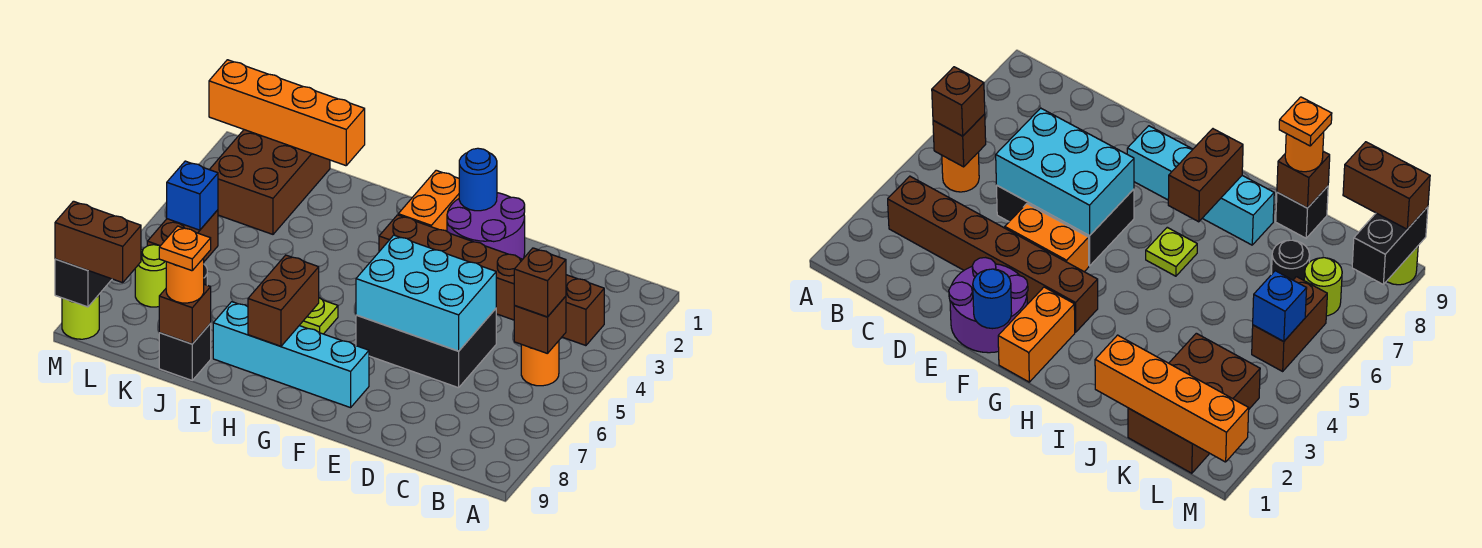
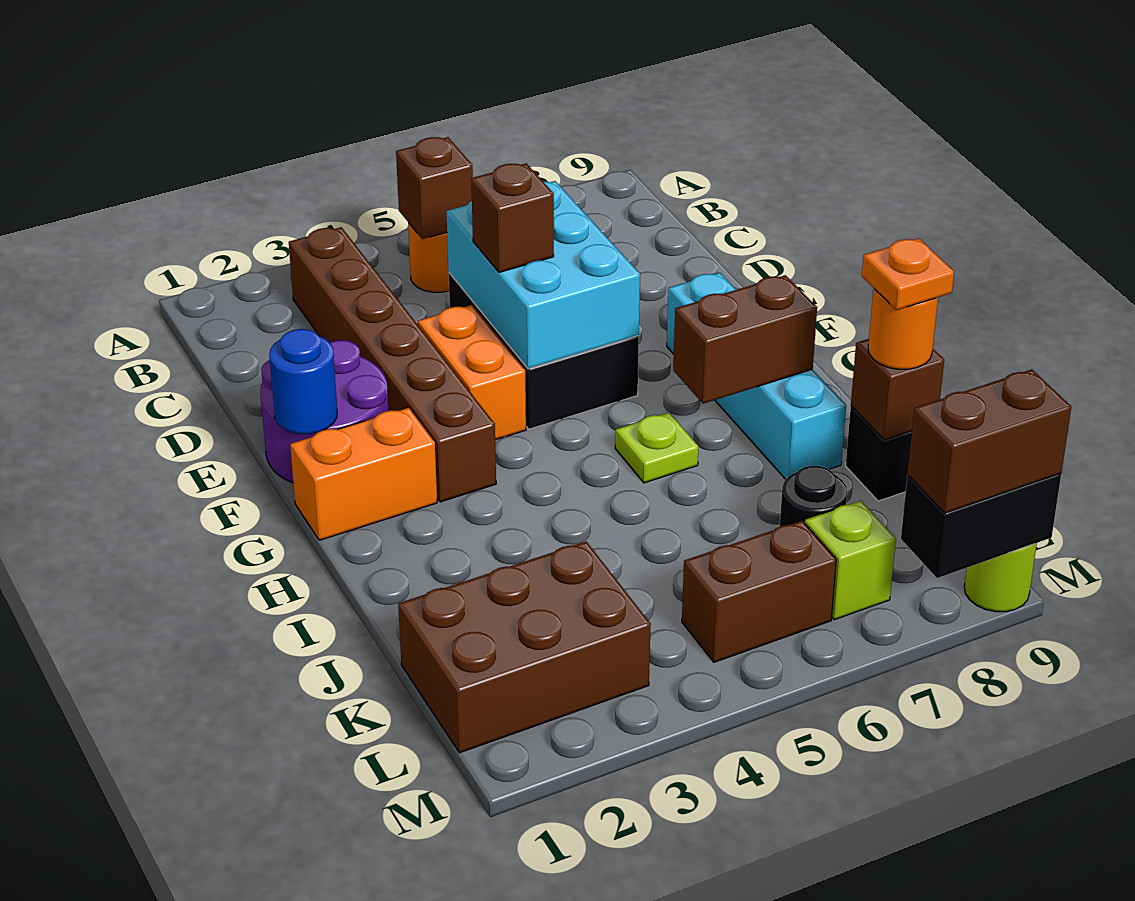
brown 1x1 brick [514,248,566,317] -> brown 1x1 brick moved to [471,163,554,272]
orange 1x4 brick [209,60,365,166] -> none
blue 1x1 brick [167,161,218,230] -> none
lime 1x1 round brick [135,245,166,307] -> lime 1x1 brick [805,501,896,620]
brown 1x2 brick [55,201,141,283] -> brown 1x2 brick turned to [908,370,1071,513]

